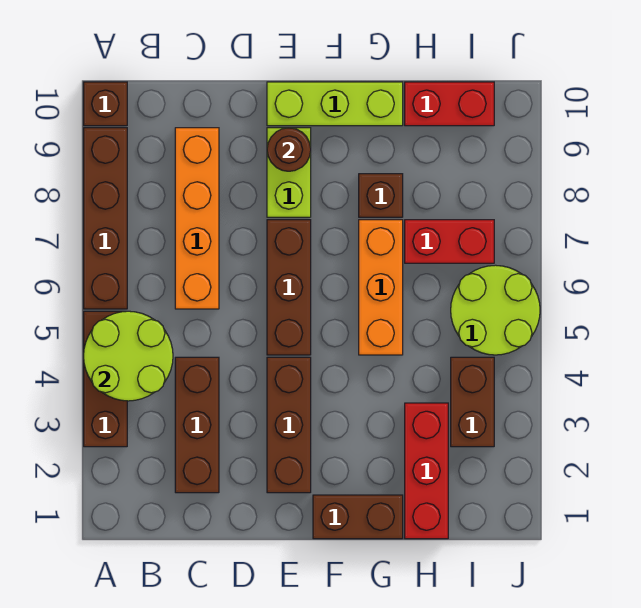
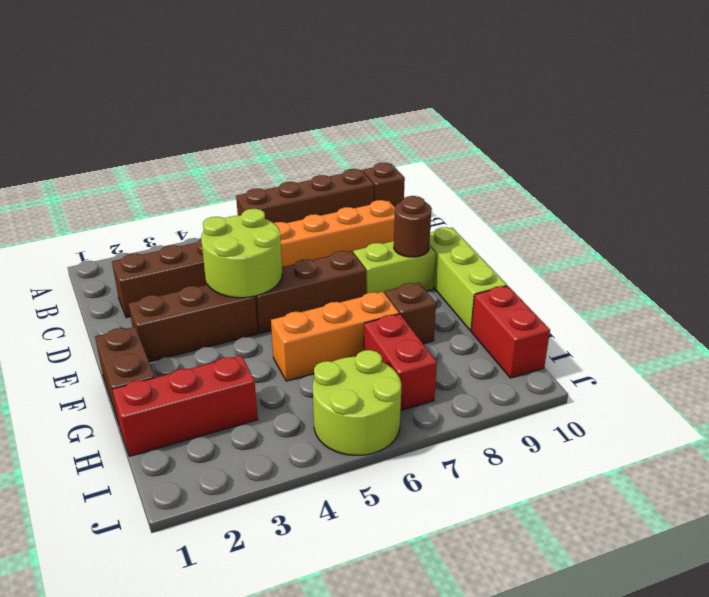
brown 1x3 brick [84,311,127,447] -> none
lime 2x2 round brick [84,311,173,401] -> lime 2x2 round brick moved to [201,209,282,298]
brown 1x2 brick [451,357,494,447] -> none

